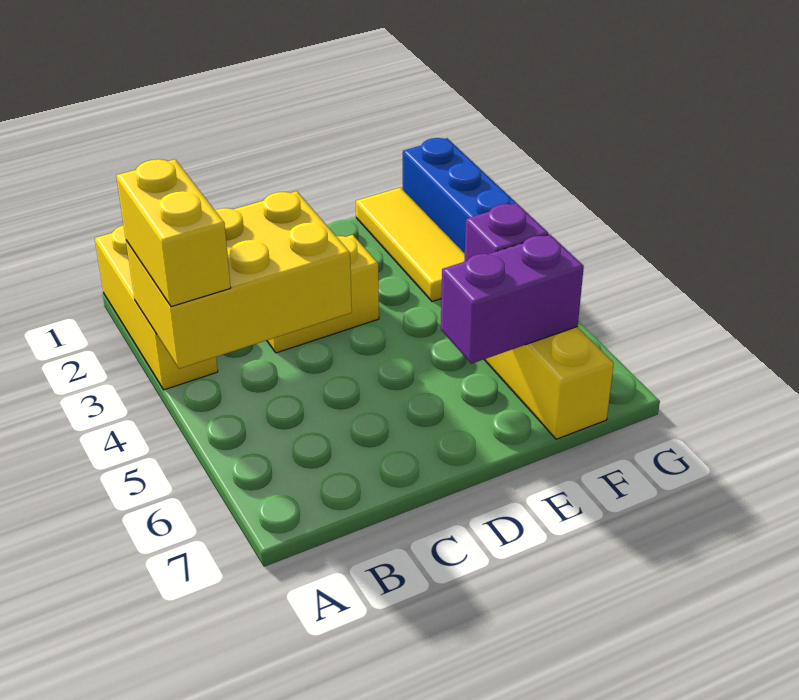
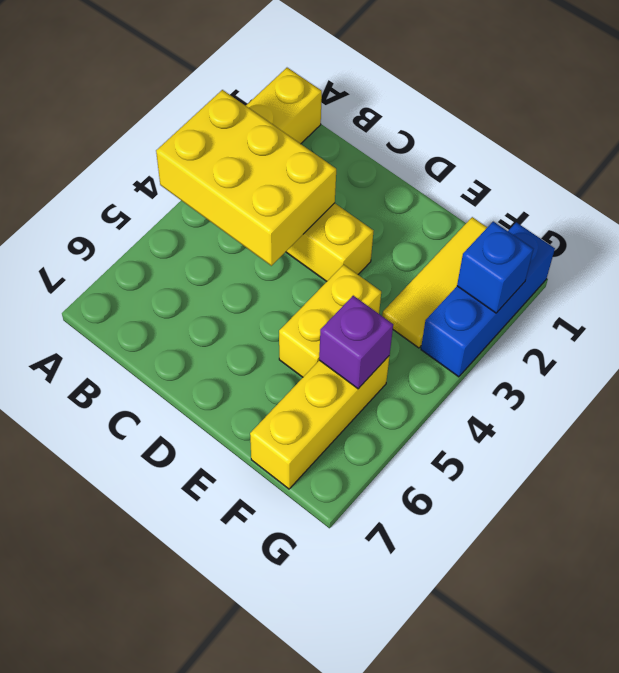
yellow 1x2 brick [116,159,231,307] -> yellow 1x2 brick moved to [279,265,381,377]
purple 1x2 brick [441,234,584,364] -> none
none -> blue 1x1 brick [457,222,533,313]

